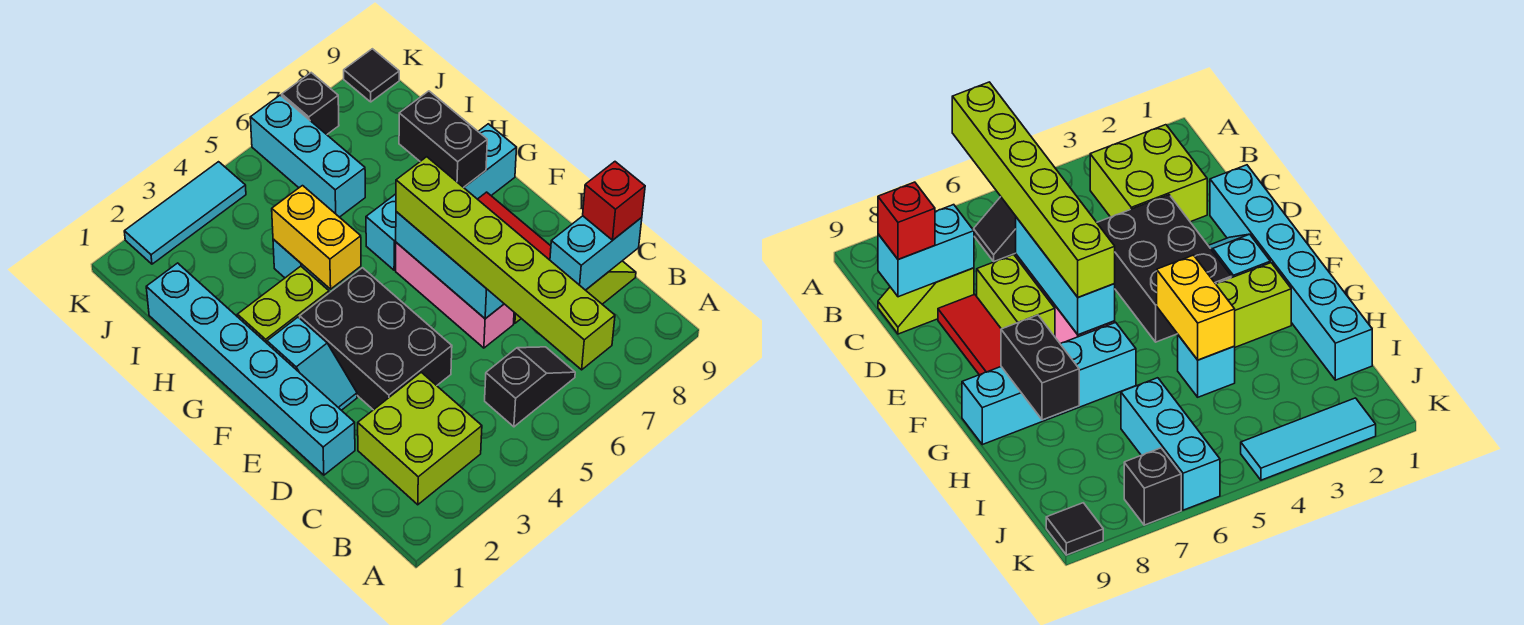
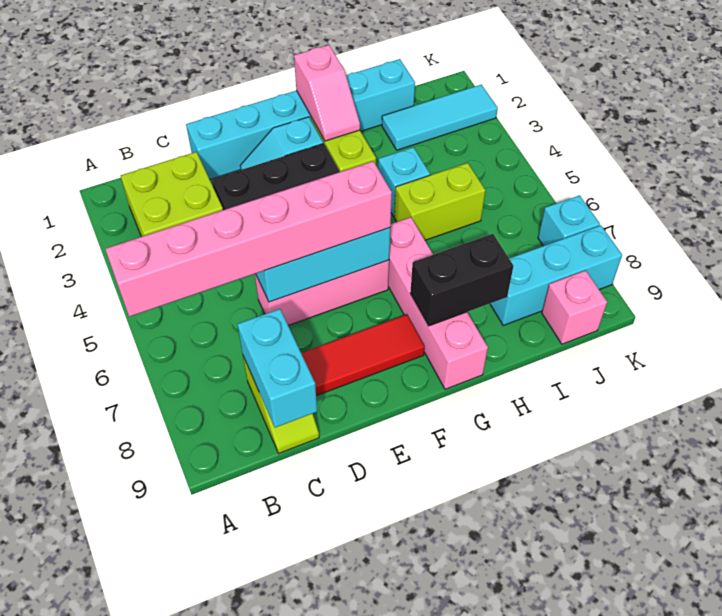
lime 1x6 brick [396,157,615,370] -> pink 1x6 brick [106,161,392,317]
black 1x2 slope [485,347,575,427] -> none
red 1x1 brick [583,162,645,240] -> none
lime 1x2 brick [977,255,1055,336] -> lime 1x2 brick moved to [394,163,485,240]
none -> pink 1x2 slope [294,45,360,141]
yellow 1x2 brick [272,186,361,289] -> none
cyan 1x4 brick [366,124,517,270] -> pink 1x4 brick [388,217,488,389]
cyan 1x3 brick [250,95,365,217] -> cyan 1x3 brick moved to [490,225,622,326]
none -> pink 1x1 brick [542,270,607,344]
cyan 1x3 tile [124,162,246,264] -> cyan 1x3 tile turned to [382,85,498,150]
black 1x1 brick [282,73,339,135] -> cyan 1x1 brick [538,195,600,246]
black 1x1 tile [344,49,399,102] -> none

